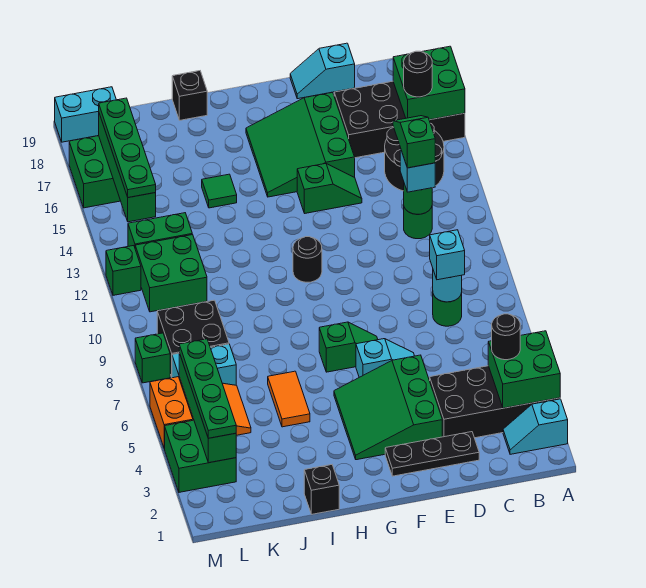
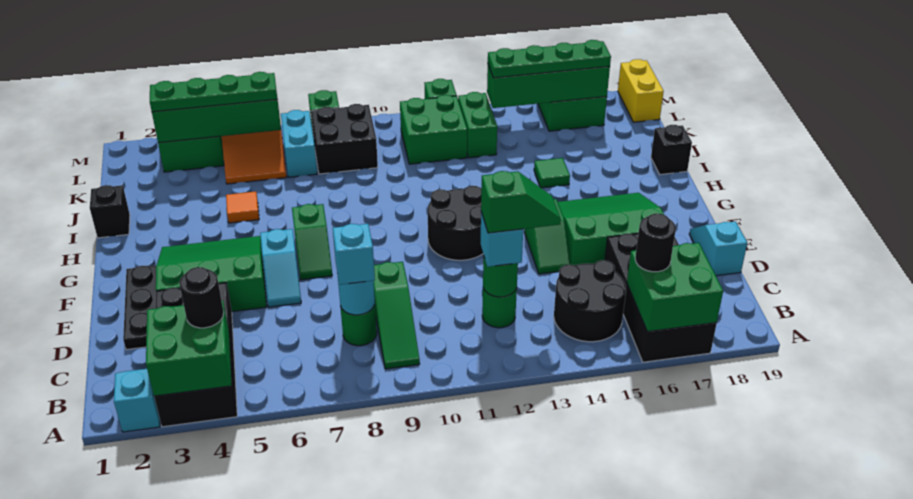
none -> green 1x3 slope [374,262,420,369]
black 1x1 round brick [293,237,322,282] -> black 2x2 round brick [428,186,483,260]
orange 1x2 tile [268,371,310,427] -> orange 1x1 tile [226,191,259,223]
cyan 1x2 brick [55,87,116,142] -> yellow 1x2 brick [618,59,664,122]

